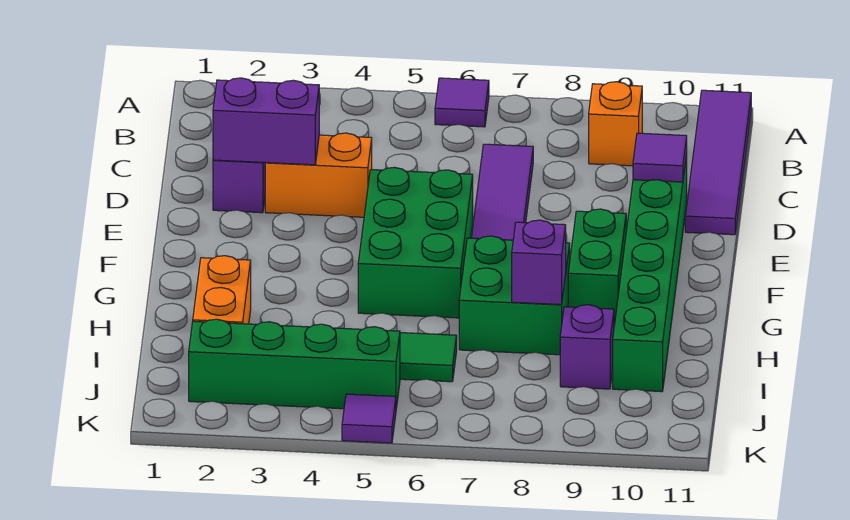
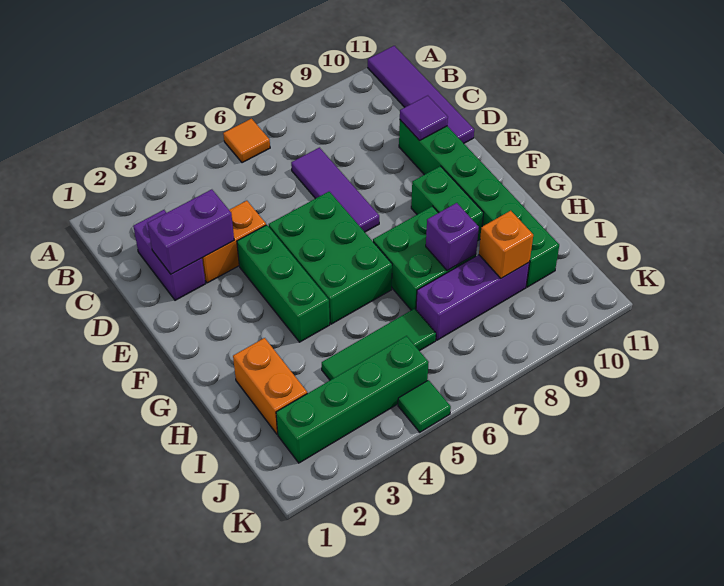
purple 1x1 tile [435,78,489,127] -> orange 1x1 tile [223,119,270,163]
orange 1x1 brick [589,82,642,166] -> orange 1x1 brick moved to [479,211,533,278]
none -> green 1x3 brick [237,225,330,342]
purple 1x1 brick [560,305,614,389] -> purple 1x3 brick [416,255,529,340]
purple 1x1 tile [342,394,396,443] -> green 1x1 tile [398,380,451,432]

